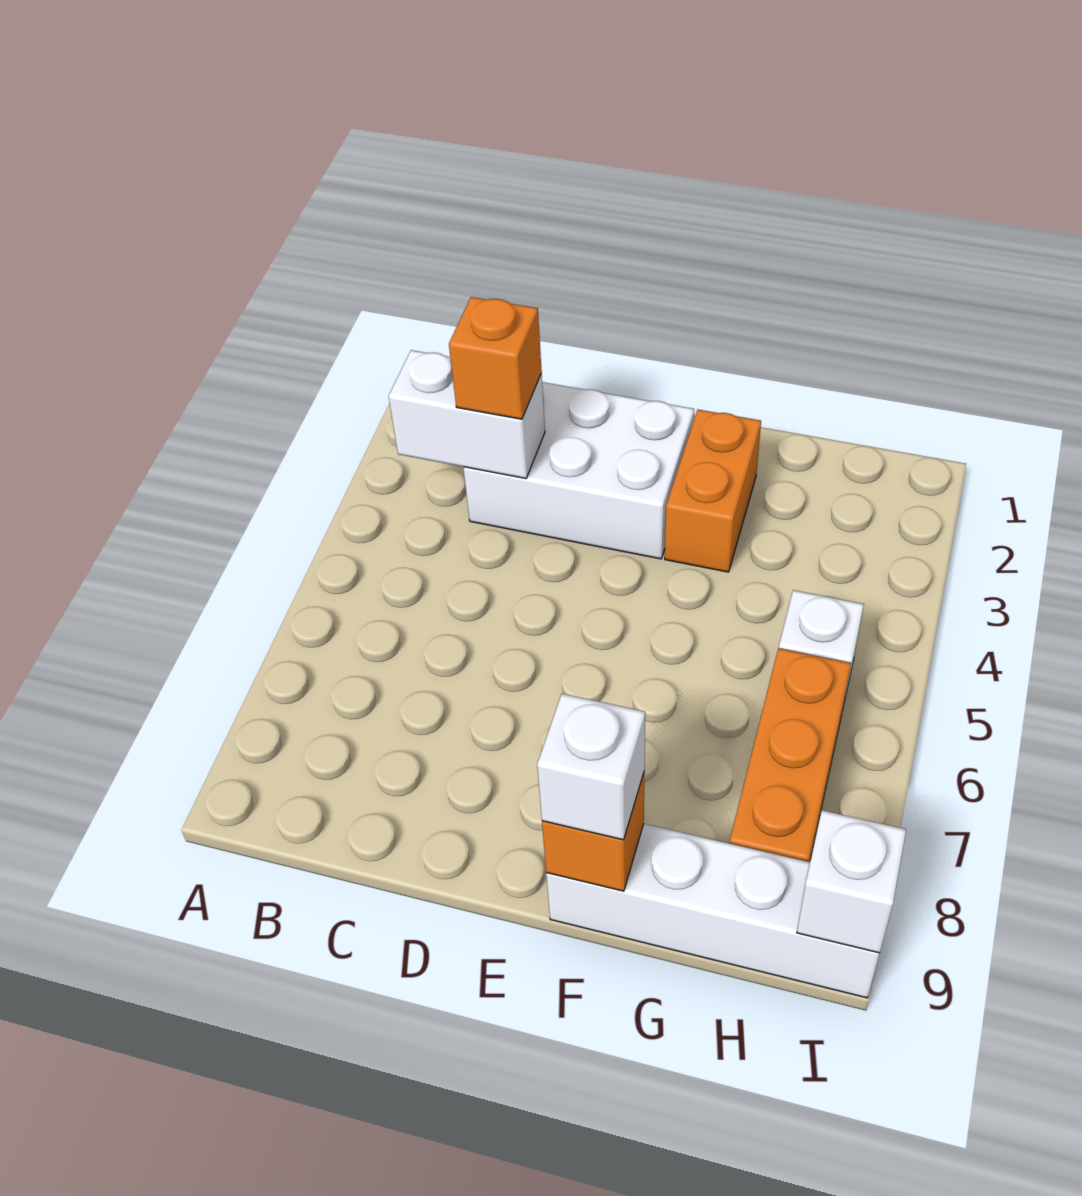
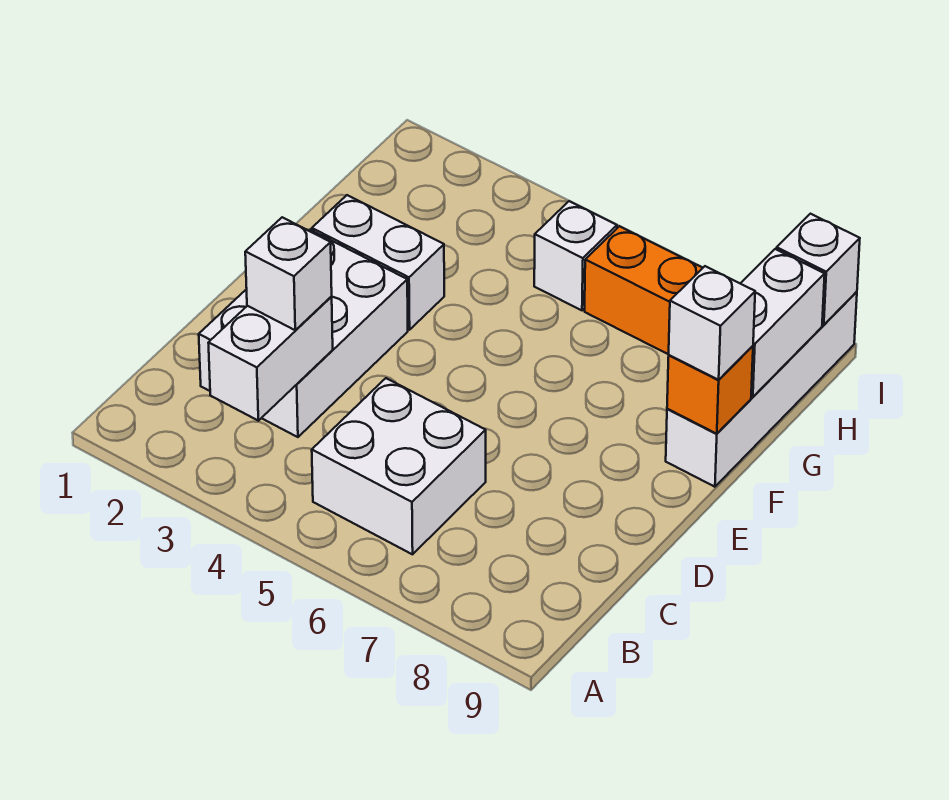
none -> white 2x2 brick [312,378,486,554]
orange 1x1 brick [449,297,542,419] -> white 1x1 brick [245,217,332,330]
orange 1x2 brick [665,410,761,572] -> white 1x2 brick [312,195,444,330]
none -> white 1x2 brick [740,249,825,397]

